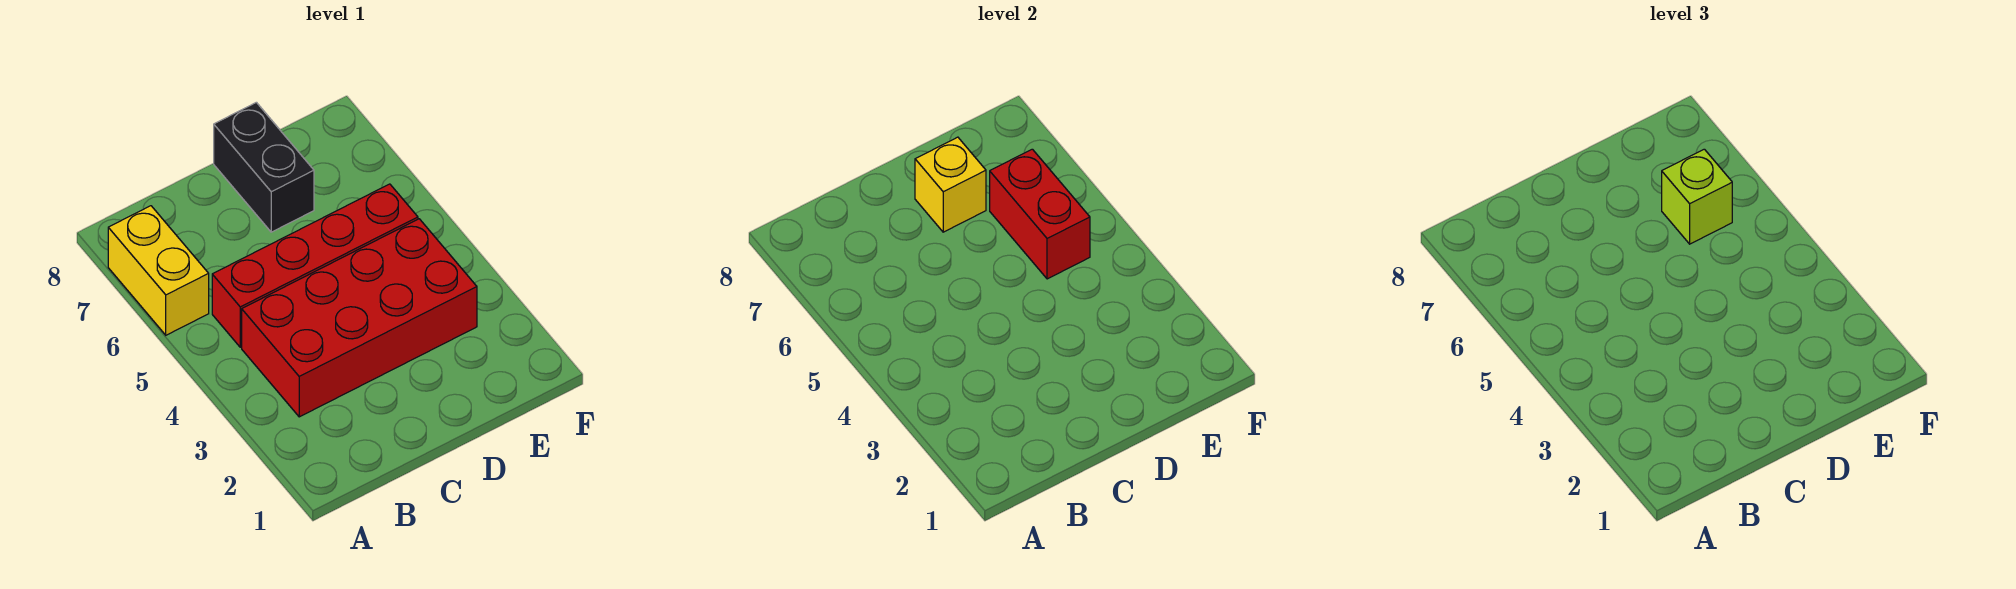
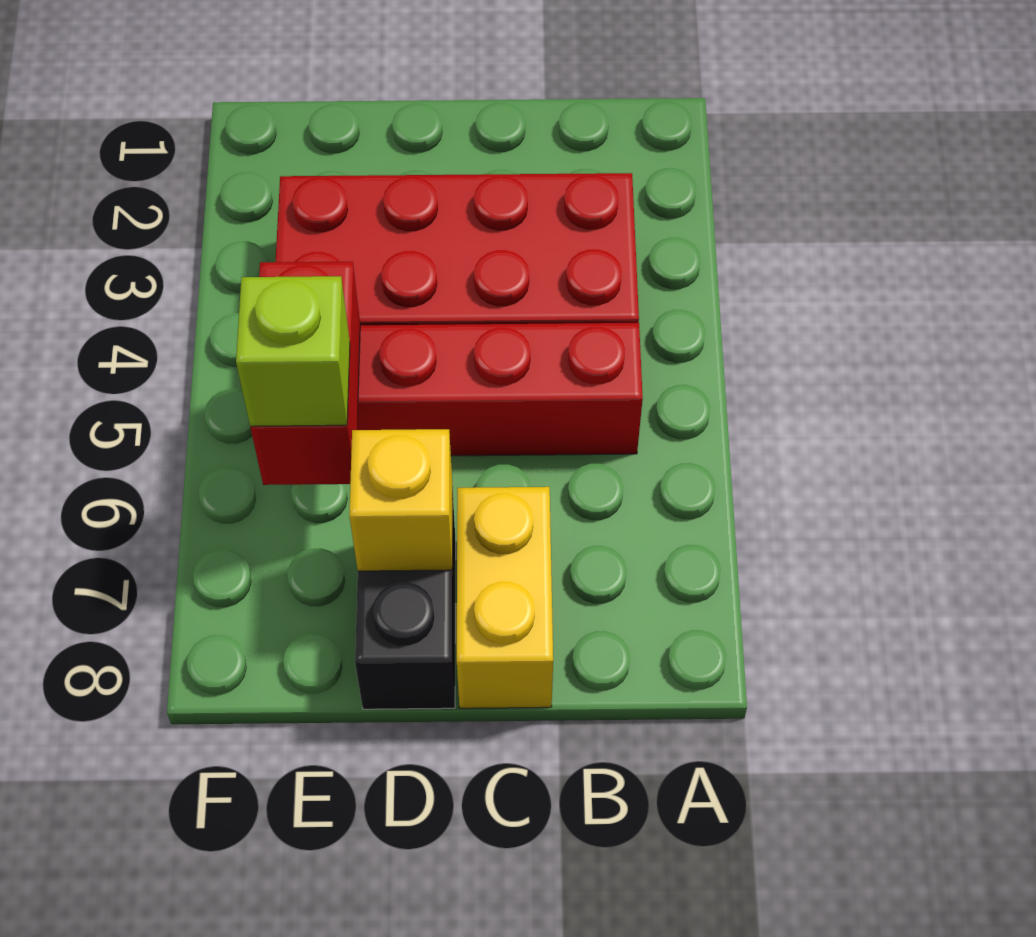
yellow 1x2 brick [108,206,209,335] -> yellow 1x2 brick moved to [457,487,553,708]

